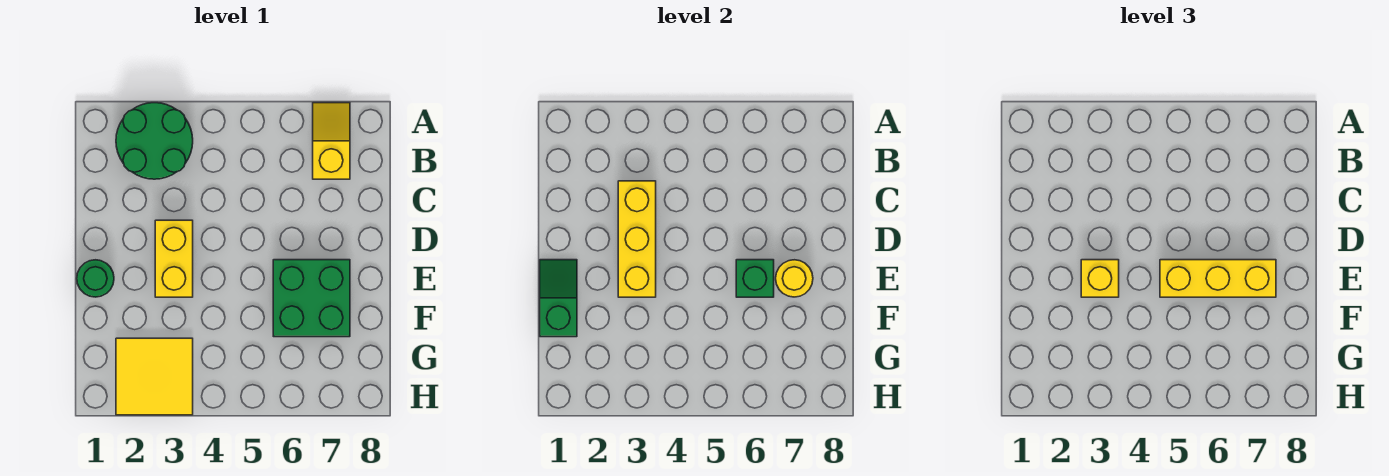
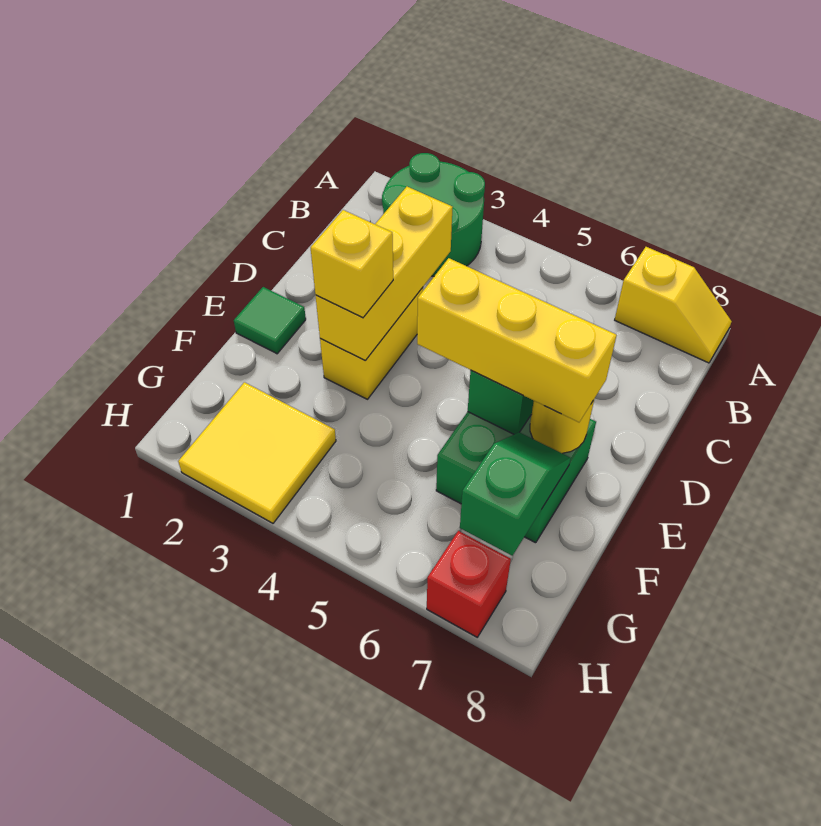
yellow 1x2 slope [313,103,350,179] -> yellow 1x2 slope turned to [615,247,732,363]
green 1x1 round brick [77,260,114,297] -> green 1x1 tile [234,287,306,354]
green 1x2 slope [540,260,577,337] -> green 1x2 slope moved to [460,432,571,556]
none -> red 1x1 brick [427,531,511,637]

